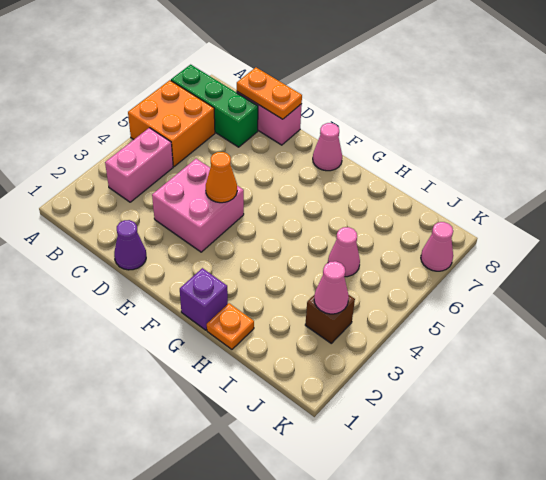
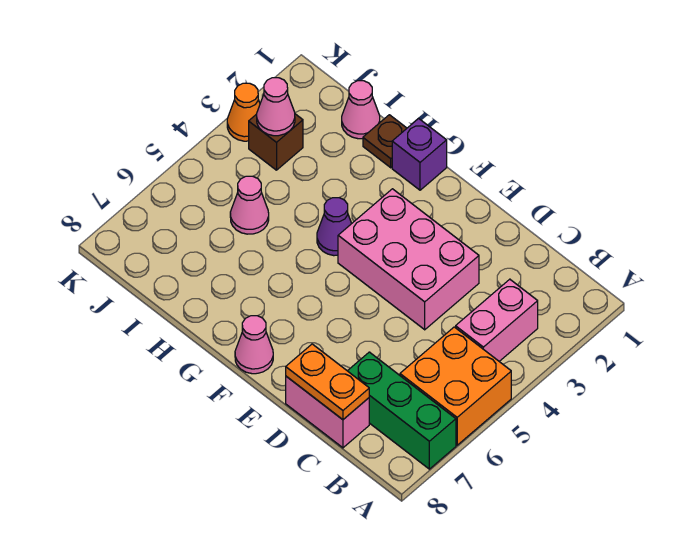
purple 1x1 cone [114,220,146,270] -> purple 1x1 cone moved to [317,198,352,256]
pink 2x2 brick [152,159,244,252] -> pink 2x3 brick [338,189,479,330]
orange 1x1 cone [206,152,237,203] -> orange 1x1 cone moved to [227,83,260,141]
orange 1x1 plate [207,303,254,349] -> brown 1x1 plate [363,115,407,168]
pink 1x1 cone [421,222,453,271] -> pink 1x1 cone moved to [342,81,380,139]

